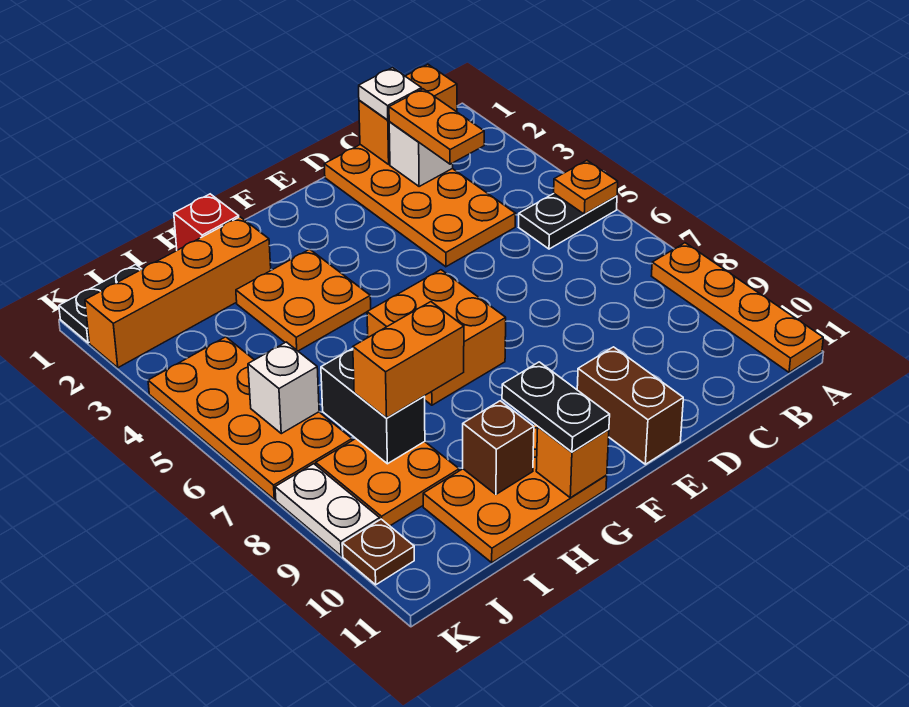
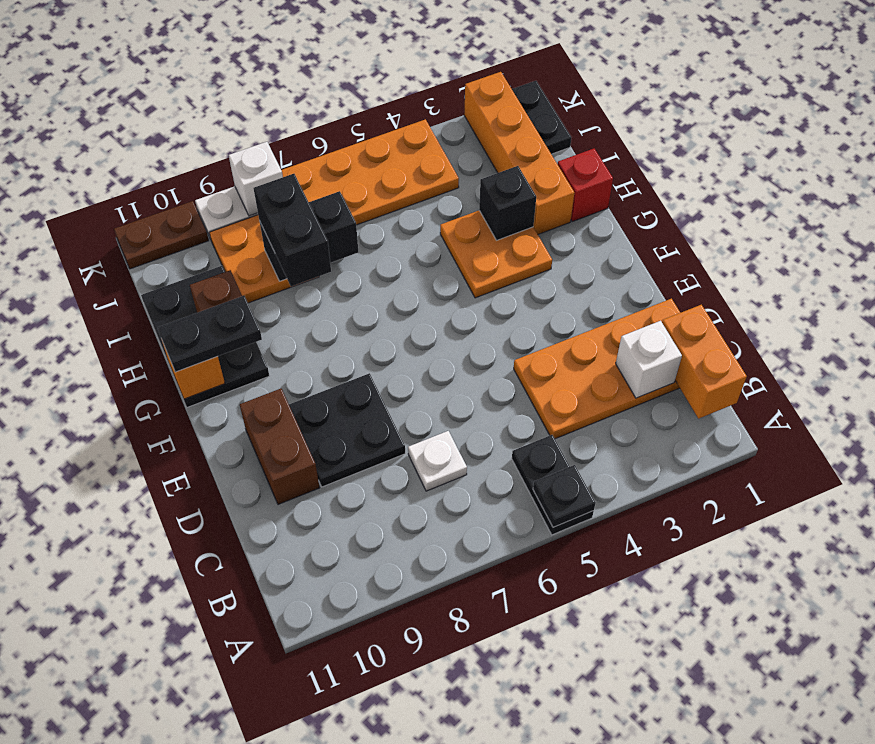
orange 1x1 plate [554,160,618,214] -> black 1x1 plate [533,465,596,527]
orange 1x4 plate [652,243,823,372] -> none
white 1x1 plate [359,68,422,120] -> white 1x1 plate moved to [408,431,467,491]
orange 1x2 plate [389,89,484,164] -> none
none -> black 2x2 plate [289,373,405,487]
brown 1x2 brick [577,347,683,464] -> brown 1x2 brick turned to [240,389,320,504]
orange 2x2 brick [367,270,506,405] -> none
orange 2x3 plate [423,425,607,562] -> black 2x3 plate [141,266,269,407]
none -> black 1x1 brick [479,166,536,240]
orange 1x2 brick [353,302,464,418] -> black 1x2 brick [254,174,331,286]
white 1x1 brick [248,342,319,434] -> white 1x1 brick moved to [229,142,283,216]
brown 1x1 plate [342,519,414,585] -> brown 1x2 plate [114,201,209,269]

